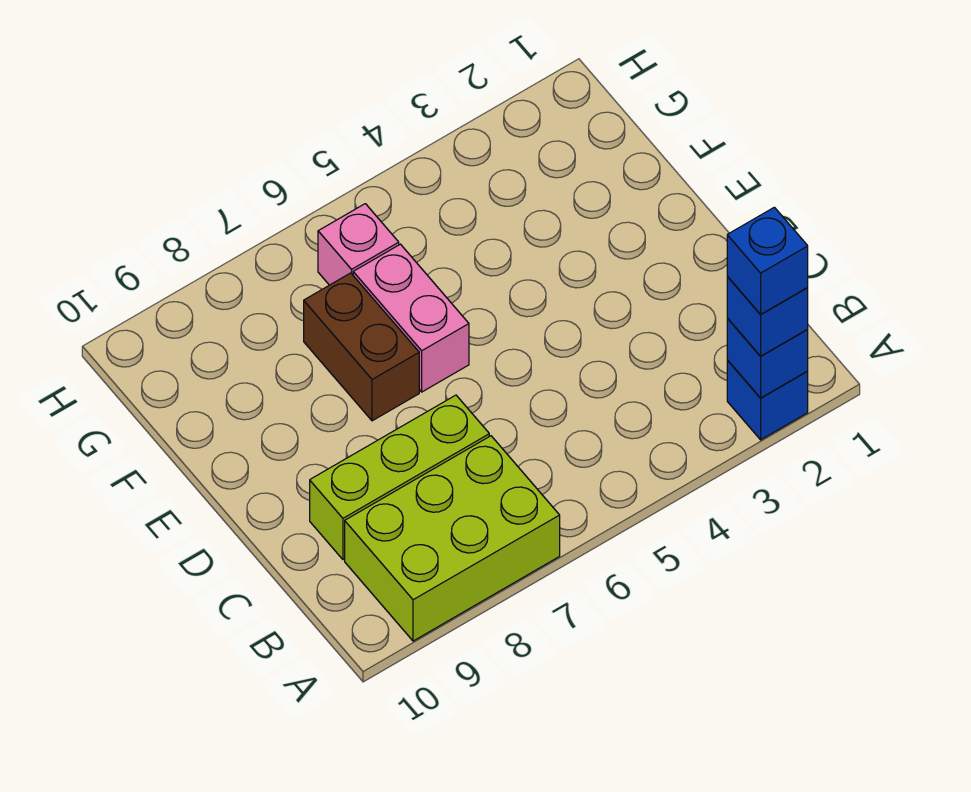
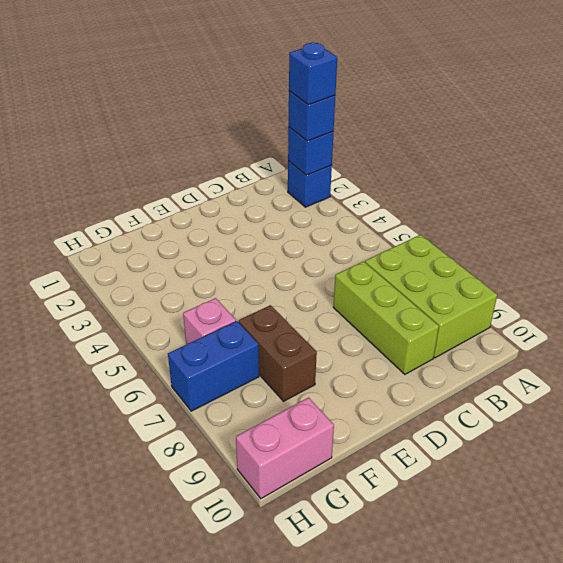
pink 1x2 brick [353,244,469,392] -> pink 1x2 brick moved to [236,398,334,499]
brown 1x2 brick [304,273,419,421] -> brown 1x2 brick turned to [239,305,317,401]
none -> blue 1x2 brick [168,321,259,411]

